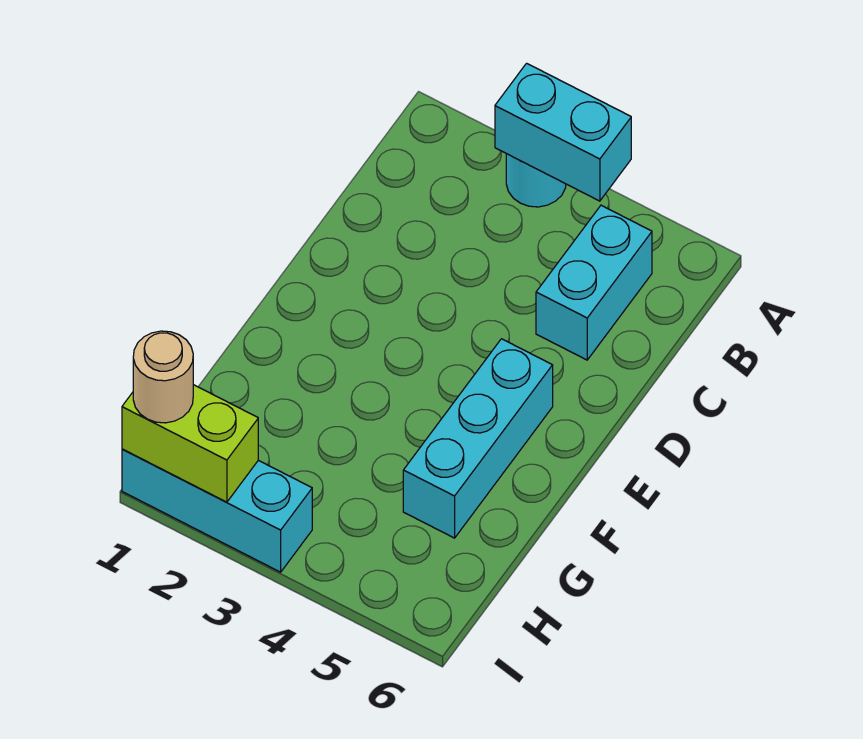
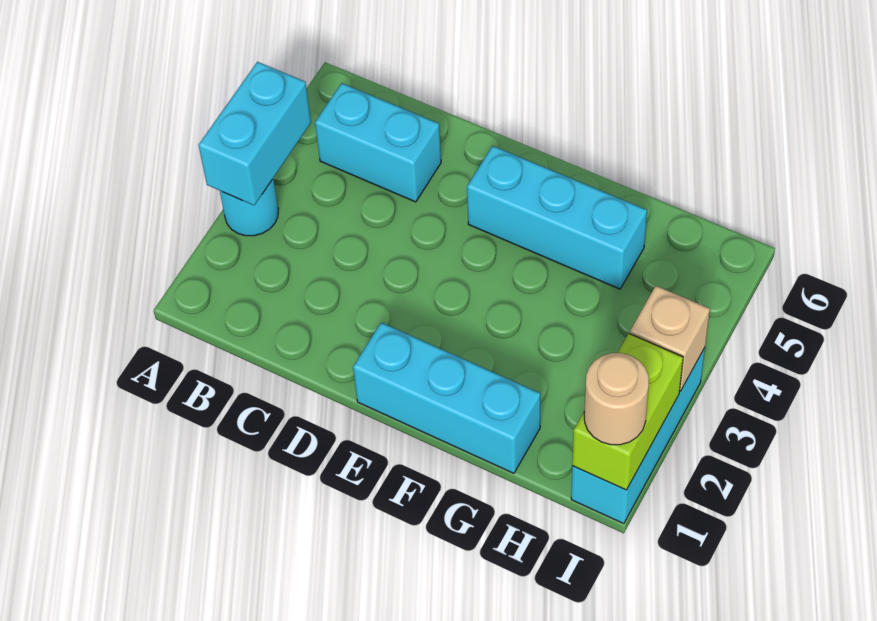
none -> cyan 1x3 brick [353,323,540,473]
none -> tan 1x1 brick [630,286,710,391]

